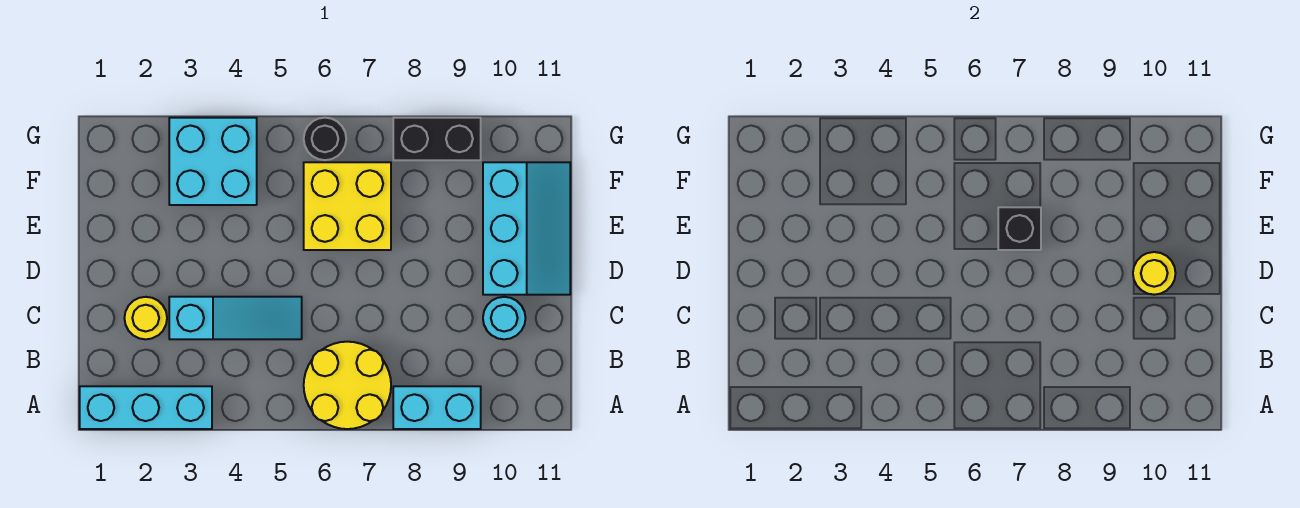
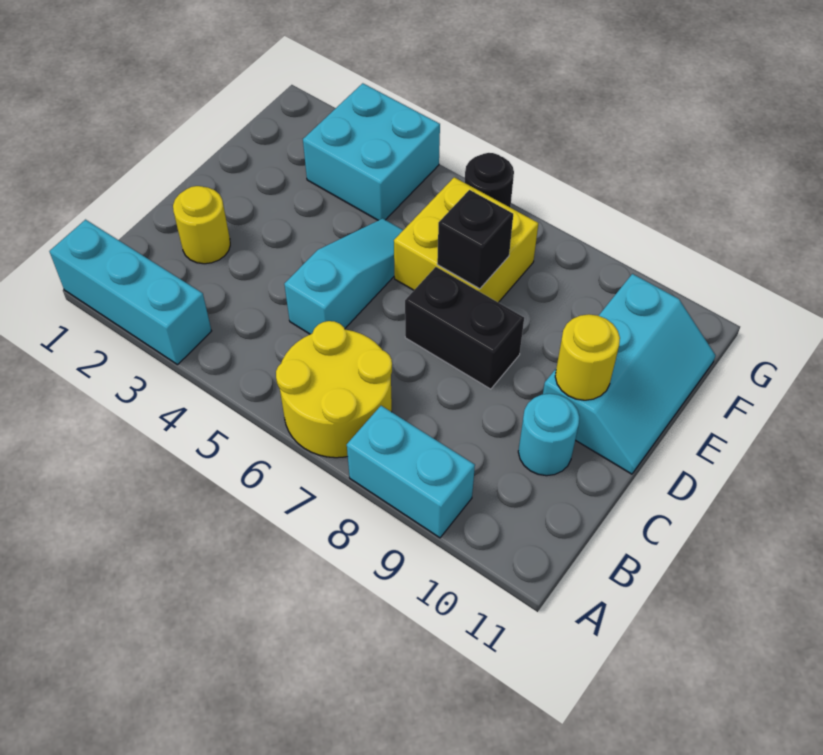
cyan 1x3 slope [169,297,302,339] -> cyan 1x3 slope turned to [284,218,403,334]
black 1x2 brick [393,118,481,160] -> black 1x2 brick moved to [405,267,524,389]

